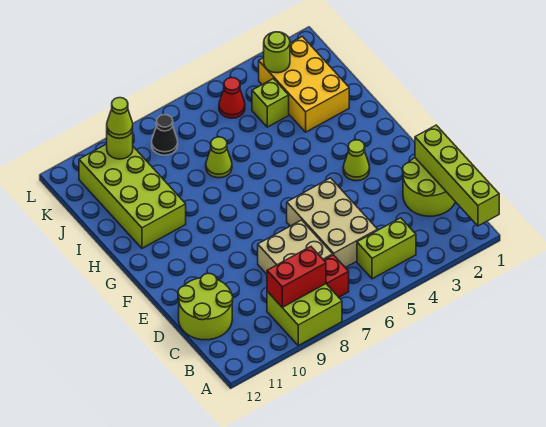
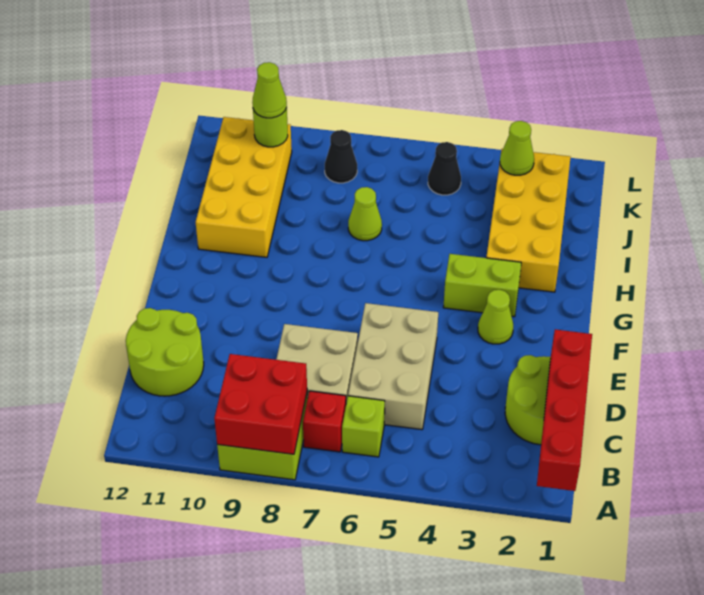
lime 1x4 brick [415,125,499,226] -> red 1x4 brick [537,329,592,491]
lime 1x2 brick [357,218,416,279] -> lime 1x2 brick moved to [443,254,521,317]
red 1x2 brick [267,247,326,307] -> red 2x2 brick [214,354,307,454]
lime 2x4 brick [79,144,186,248] -> yellow 2x4 brick [196,117,292,257]
yellow 2x3 brick [259,36,349,132] -> yellow 2x4 brick [486,149,571,292]
lime 1x1 brick [252,79,289,127] -> lime 1x1 brick moved to [342,396,385,457]
lime 1x1 round brick [264,32,290,73] -> lime 1x1 cone [500,121,534,175]
red 1x1 cone [219,78,245,118] -> black 1x1 cone [428,142,461,195]

